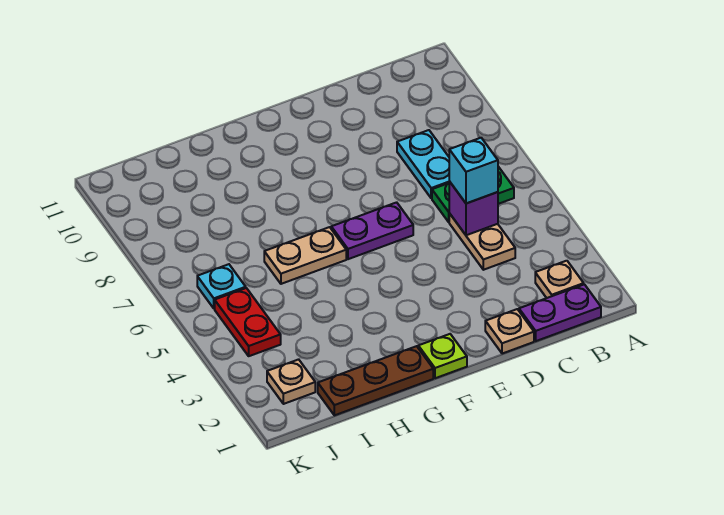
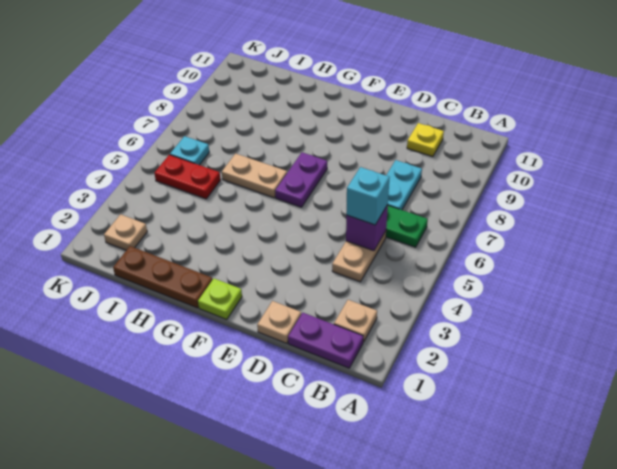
none -> yellow 1x1 plate [407,123,444,157]
purple 1x2 plate [331,202,413,259] -> purple 1x2 plate turned to [275,152,327,207]
red 1x2 plate [215,288,281,356] -> red 1x2 plate turned to [154,155,220,199]

